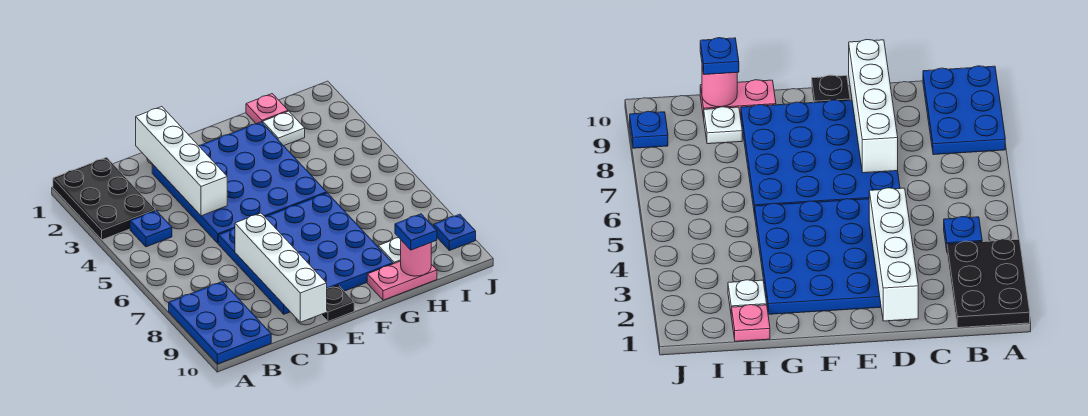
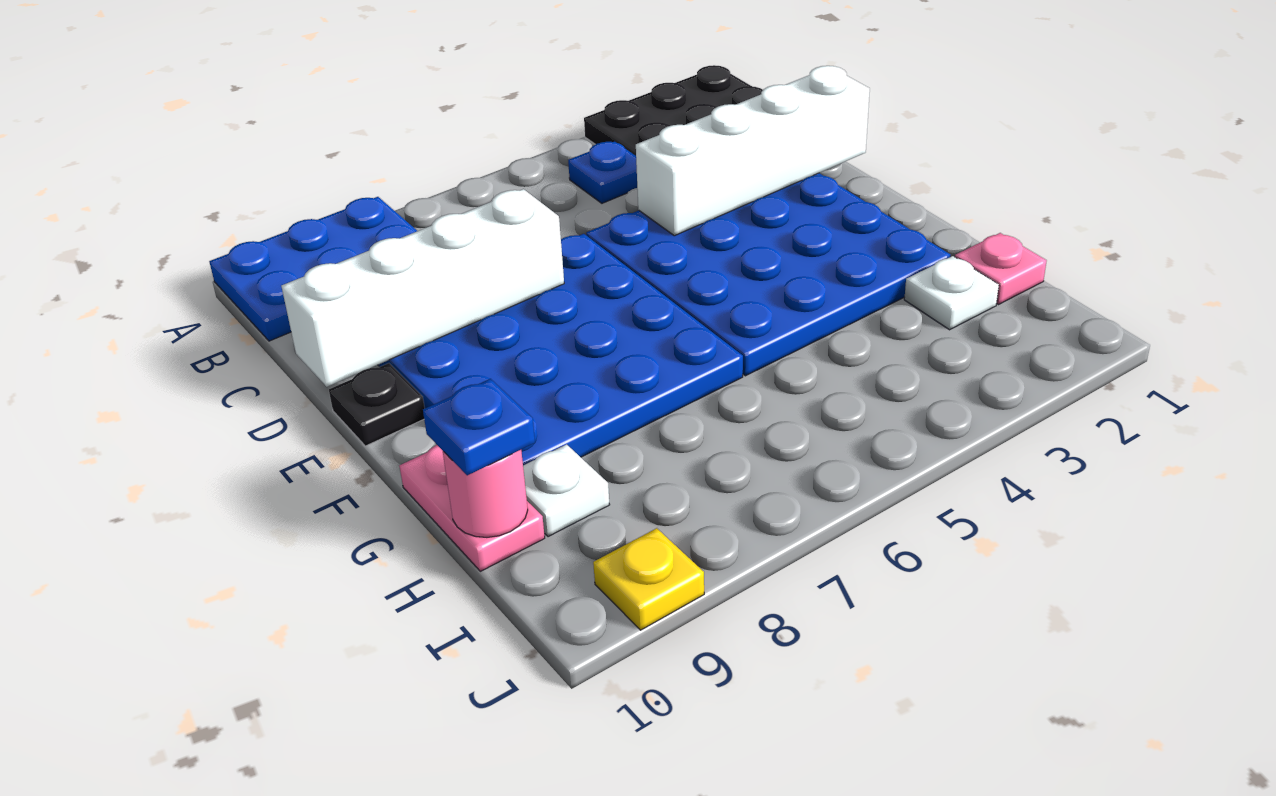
blue 1x1 plate [434,214,476,251] -> yellow 1x1 plate [593,528,704,630]

